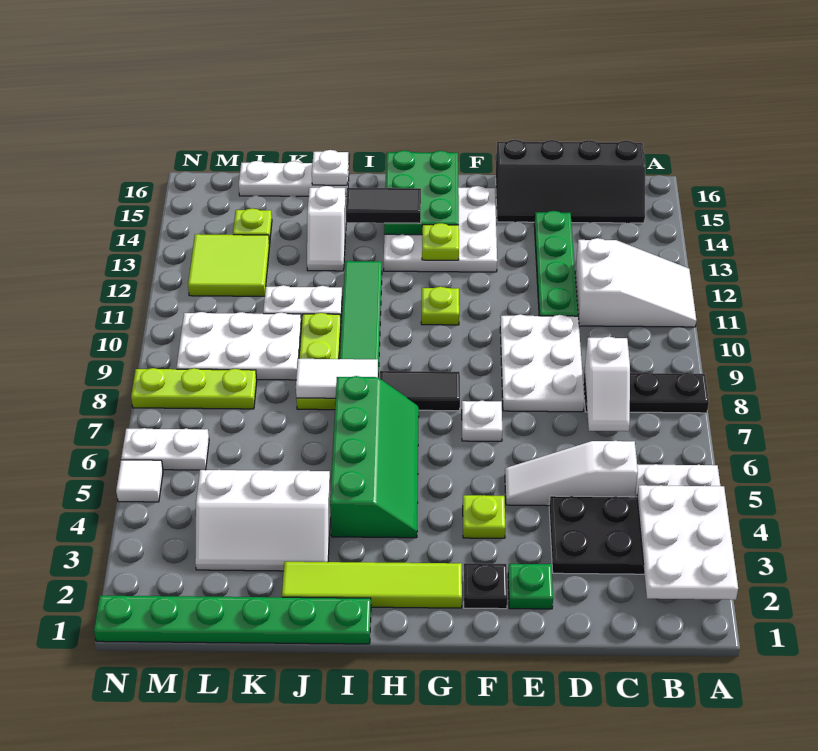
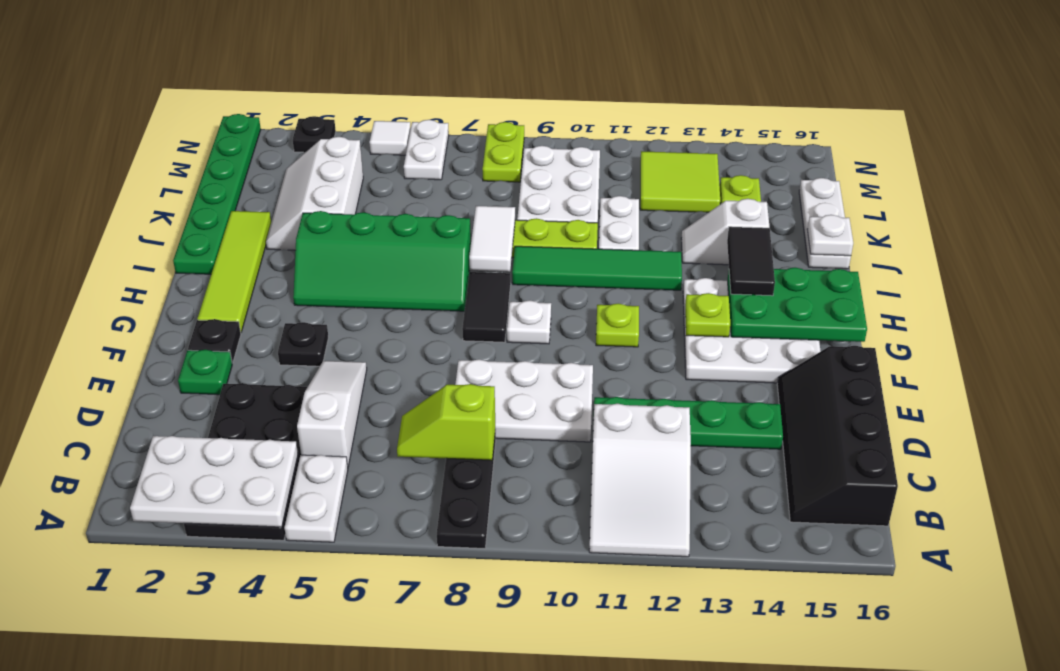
white 1x2 slope [584,337,630,431] -> lime 1x2 slope [397,384,495,460]
lime 1x1 plate [463,495,505,538] -> black 1x1 plate [278,322,328,366]
white 1x1 plate [462,401,502,441] -> white 1x1 plate moved to [507,300,551,344]
lime 1x3 plate [131,368,257,409] -> lime 1x2 plate [482,122,524,182]
none -> black 1x1 plate [293,116,336,152]

